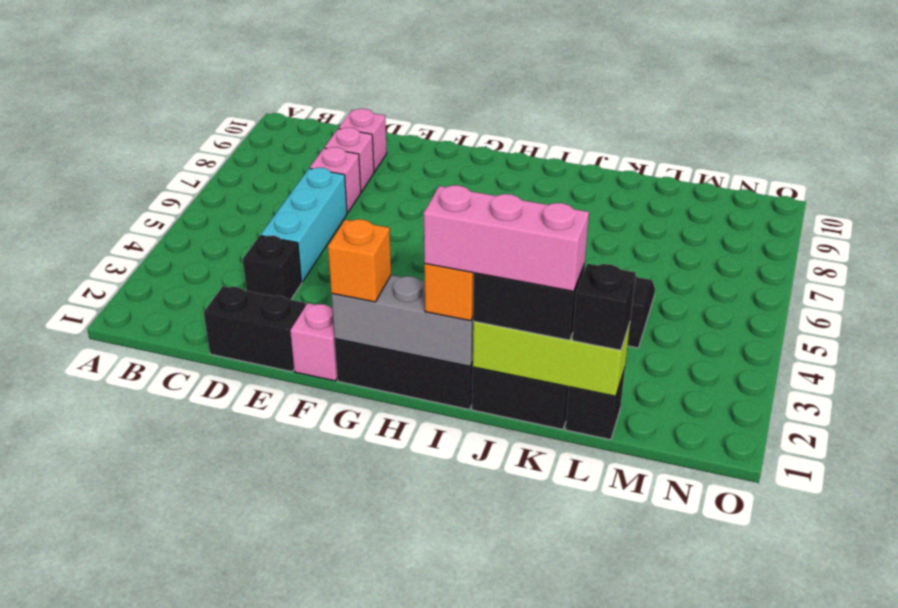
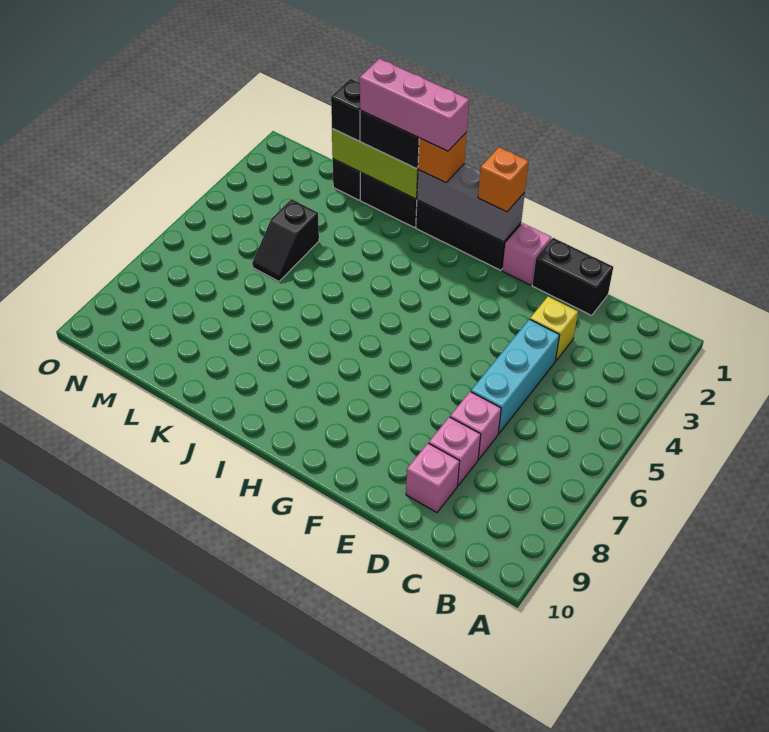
black 1x1 brick [243,235,302,300] -> yellow 1x1 brick [530,297,578,361]

